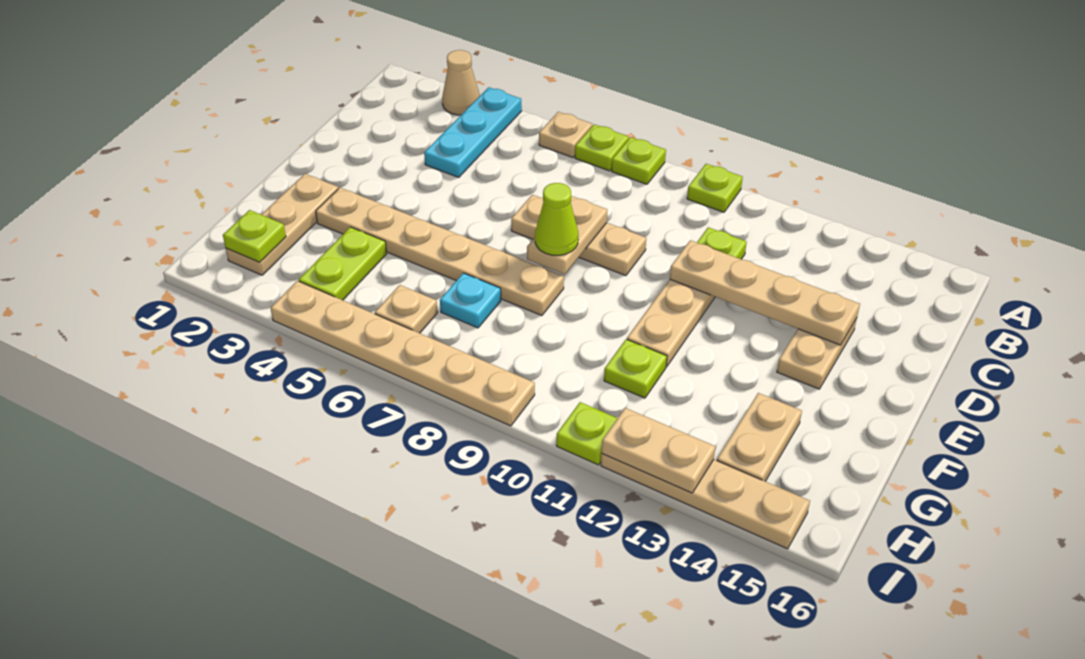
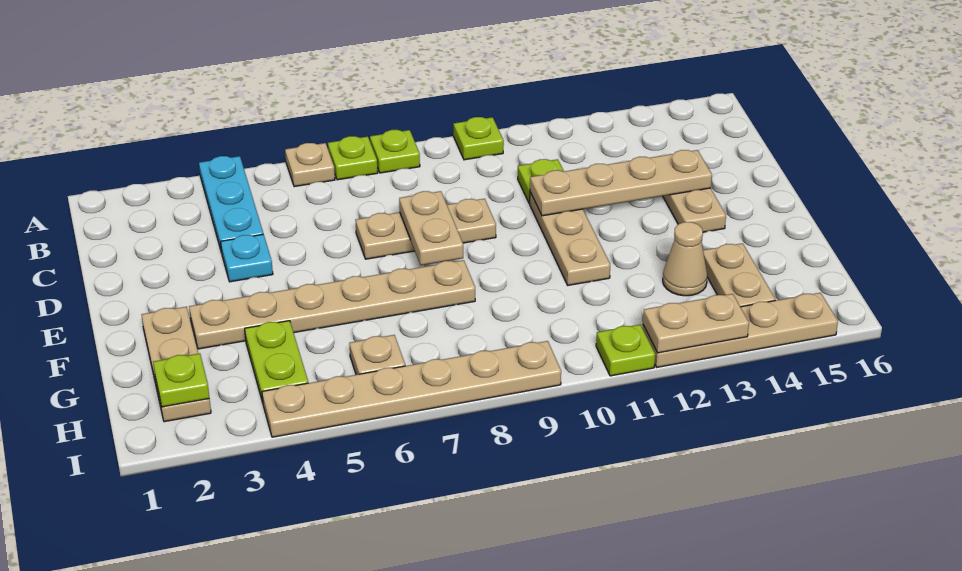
tan 1x1 cone [442,50,480,115] -> tan 1x1 cone moved to [663,222,707,296]
lime 1x1 cone [535,183,578,255] -> none
cyan 1x1 plate [440,273,501,328] -> cyan 1x1 plate moved to [221,234,273,282]
lime 1x1 plate [604,339,667,398] -> none

